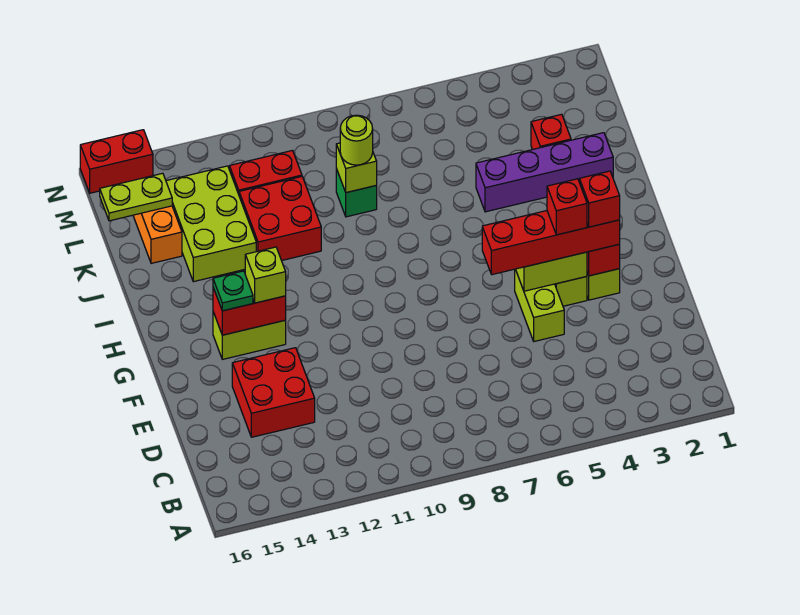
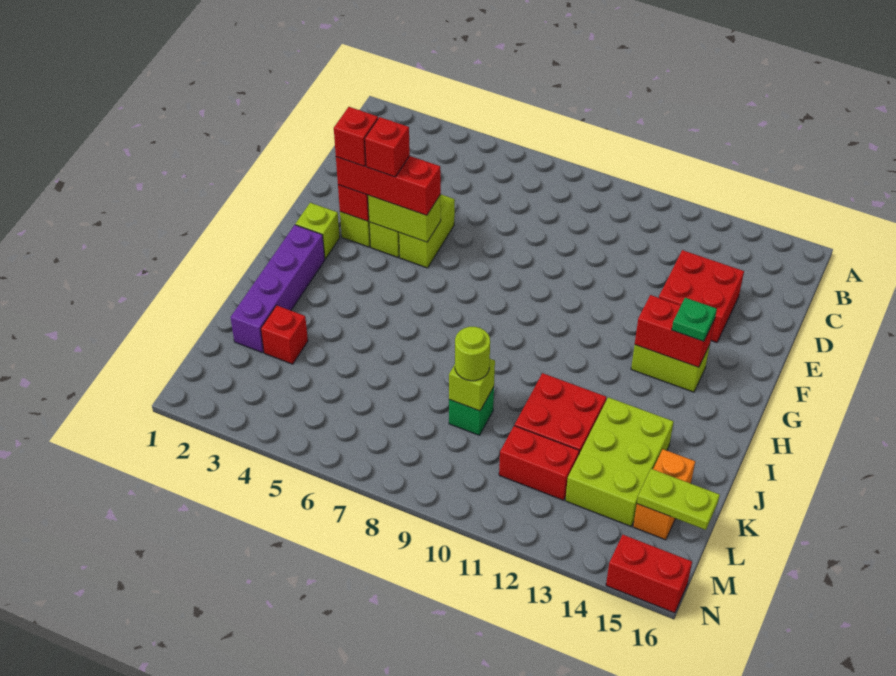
red 1x4 brick [482,211,620,275] -> red 1x3 brick [336,156,441,215]
lime 1x1 brick [245,247,286,303] -> lime 1x1 brick moved to [296,203,340,259]
purple 1x4 brick [476,133,613,212] -> purple 1x4 brick turned to [231,225,325,353]

